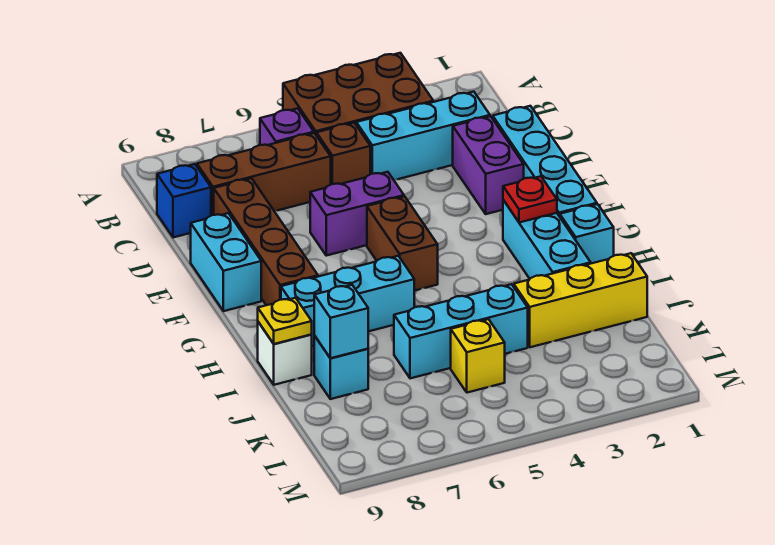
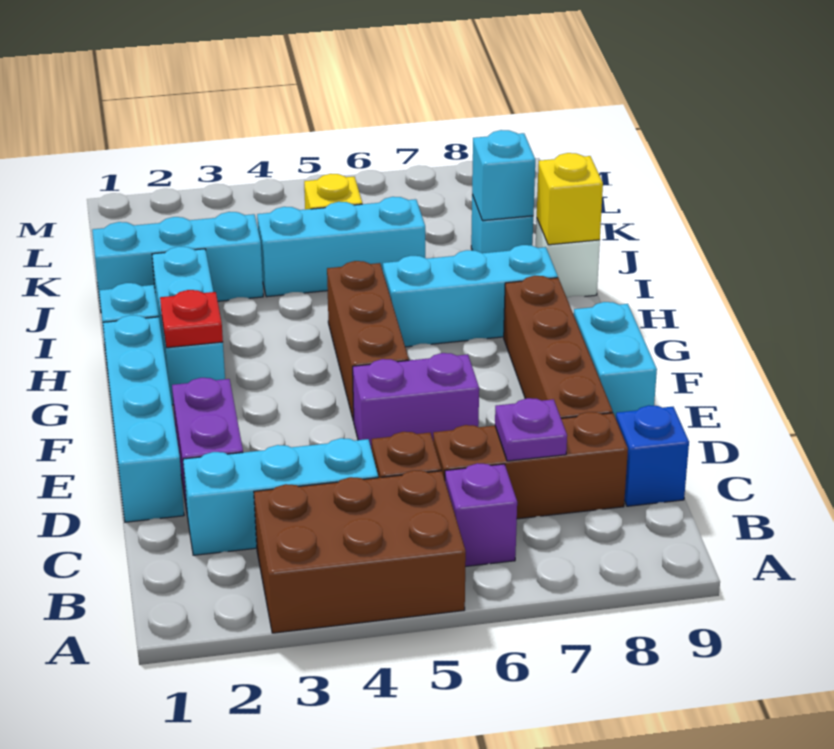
none -> purple 1x1 plate [495,398,567,461]
brown 1x2 brick [367,196,438,291] -> brown 1x3 brick [327,261,409,421]
yellow 1x1 plate [258,298,312,344] -> yellow 1x1 brick [537,153,603,245]
yellow 1x3 brick [514,253,647,347] -> cyan 1x3 brick [92,212,263,309]

